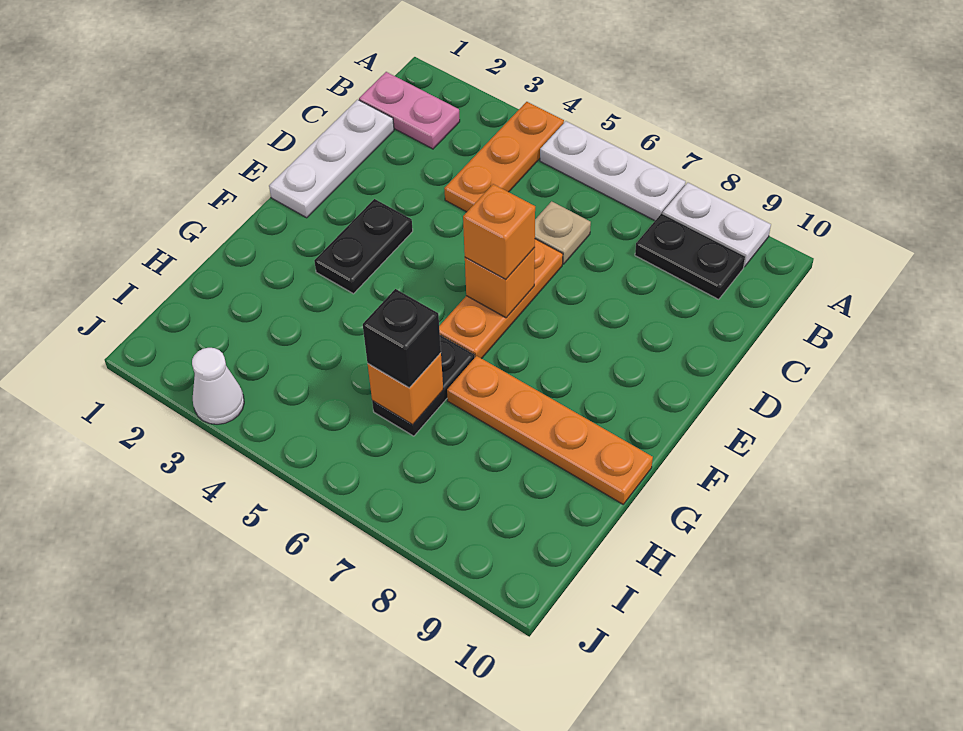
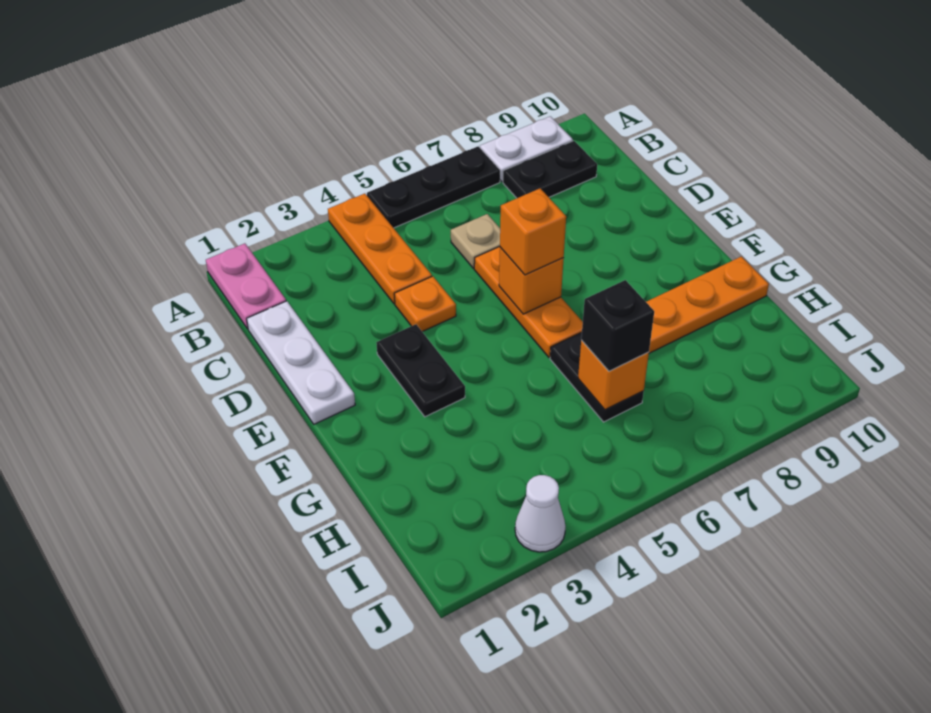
white 1x3 plate [540,121,686,220] -> black 1x3 plate [367,146,500,228]
pink 1x2 plate [359,72,460,149] -> pink 1x2 plate turned to [206,243,286,329]
none -> orange 1x1 plate [394,276,456,332]

